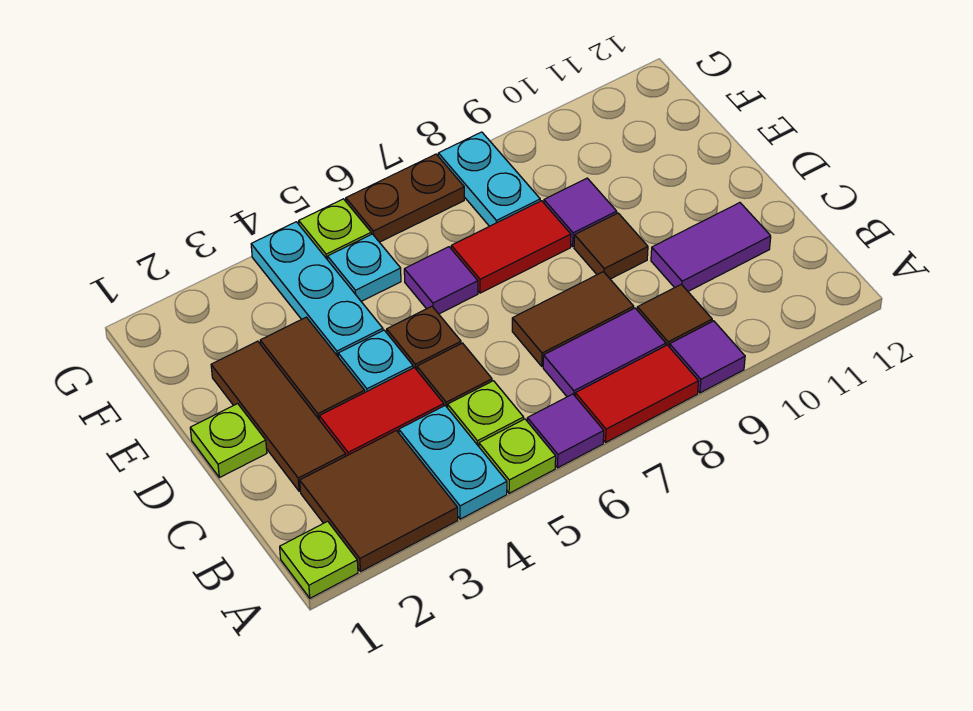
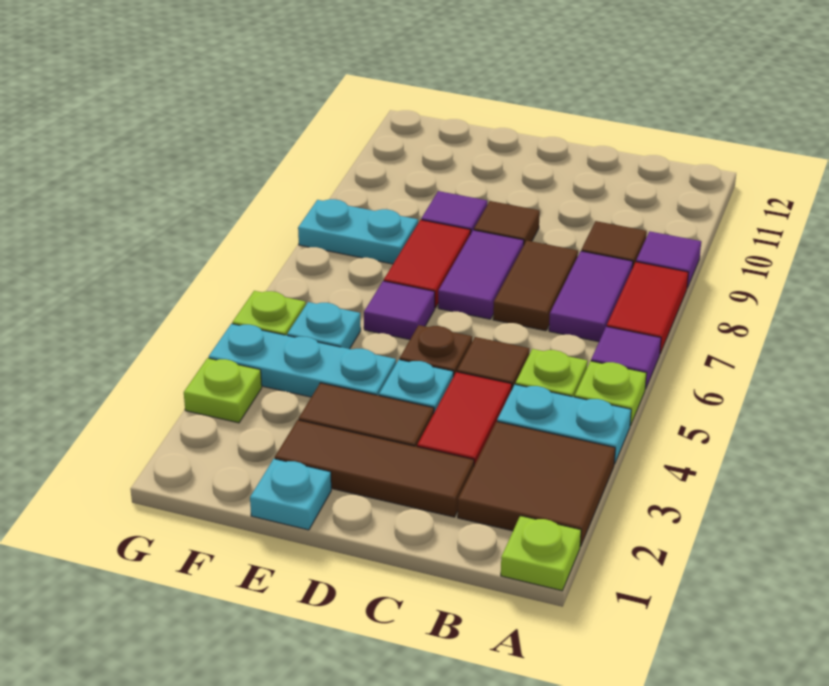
purple 1x2 tile [651,203,771,291] -> purple 1x2 tile moved to [438,230,524,319]
lime 1x1 plate [190,404,267,478] -> lime 1x1 plate moved to [184,358,262,423]
none -> cyan 1x1 plate [250,459,331,530]
brown 1x2 plate [346,154,464,242] -> none

